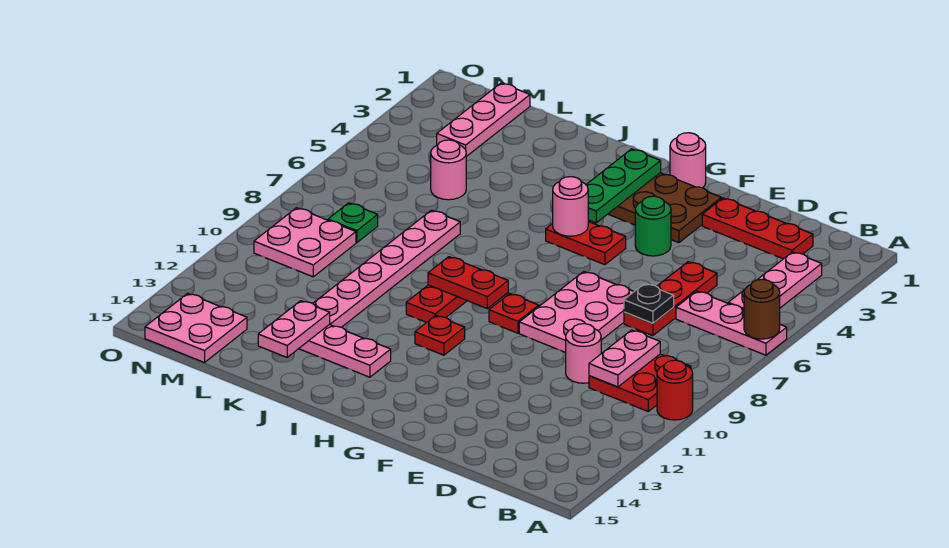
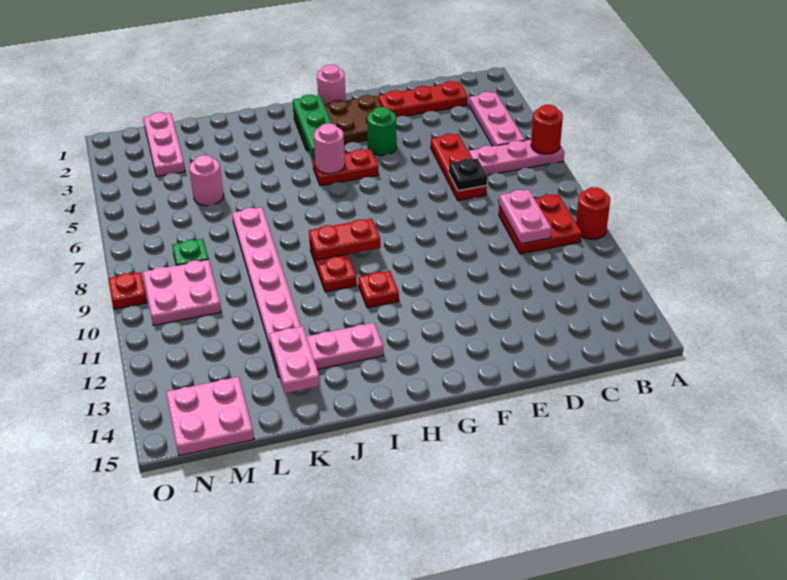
brown 1x1 round brick [744,279,780,339] -> red 1x1 round brick [531,105,563,154]
pink 1x1 round brick [566,324,601,383] -> none
pink 2x3 plate [519,271,634,352] -> none
red 1x1 plate [489,293,539,333] -> red 1x1 plate moved to [108,272,147,309]

